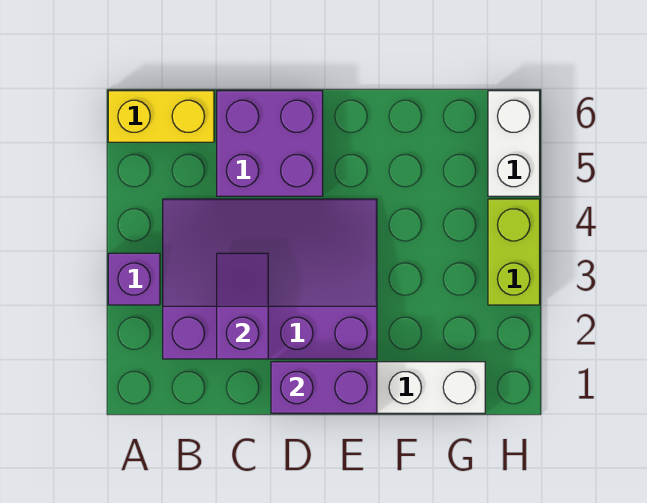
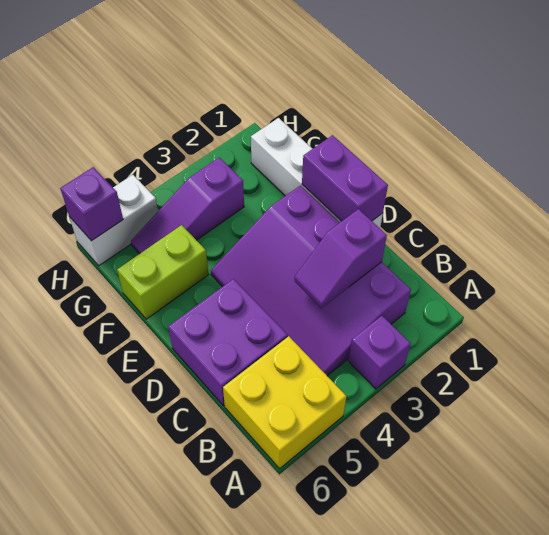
yellow 1x2 brick [108,91,214,142] -> yellow 2x2 brick [223,336,347,469]
none -> purple 1x3 slope [131,158,244,254]
lime 1x2 brick [488,199,540,305] -> lime 1x2 brick moved to [117,225,208,319]
none -> purple 1x1 brick [60,167,123,241]

